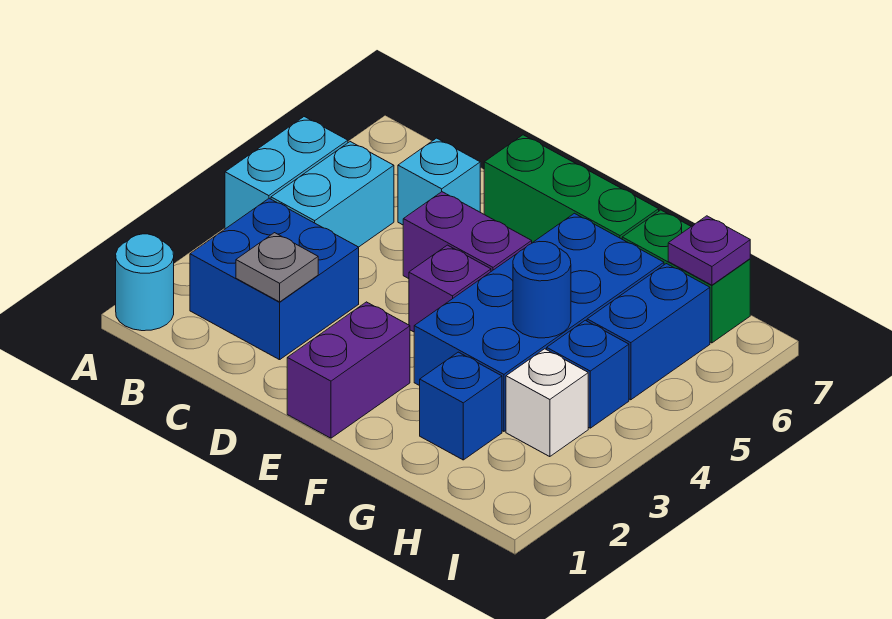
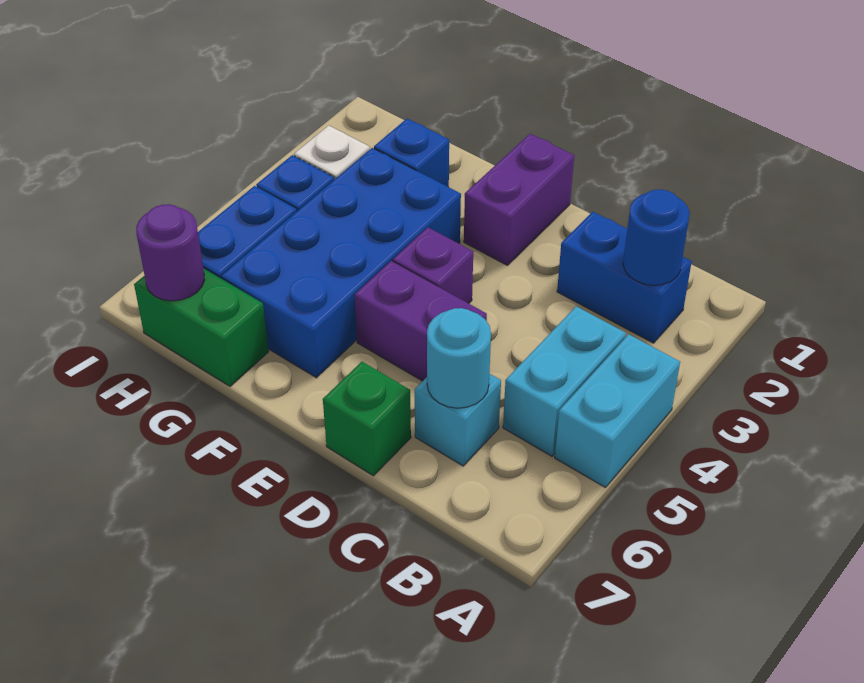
cyan 1x1 round brick [116,234,174,331] -> cyan 1x1 round brick moved to [427,308,491,408]
blue 2x2 brick [190,198,359,360] -> blue 1x2 brick [557,212,692,343]
grey 1x1 plate [236,233,318,302] -> none
green 1x3 brick [484,135,659,243] -> green 1x1 brick [323,362,411,476]
blue 1x1 round brick [513,242,571,338] -> blue 1x1 round brick moved to [623,190,690,285]
purple 1x1 plate [668,216,750,285] -> purple 1x1 round brick [136,204,205,301]

